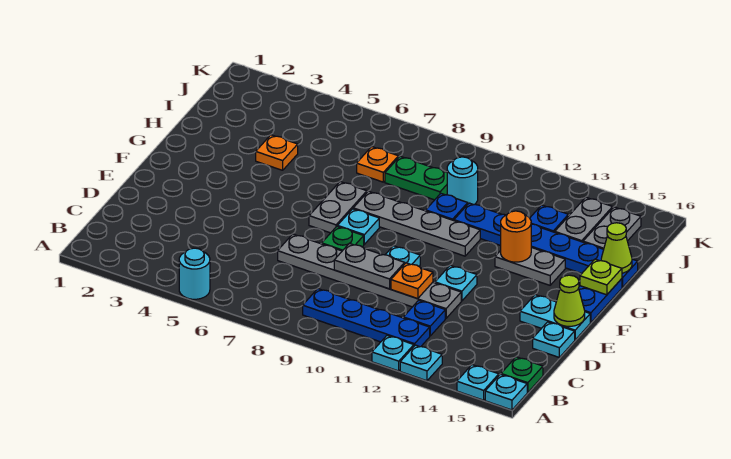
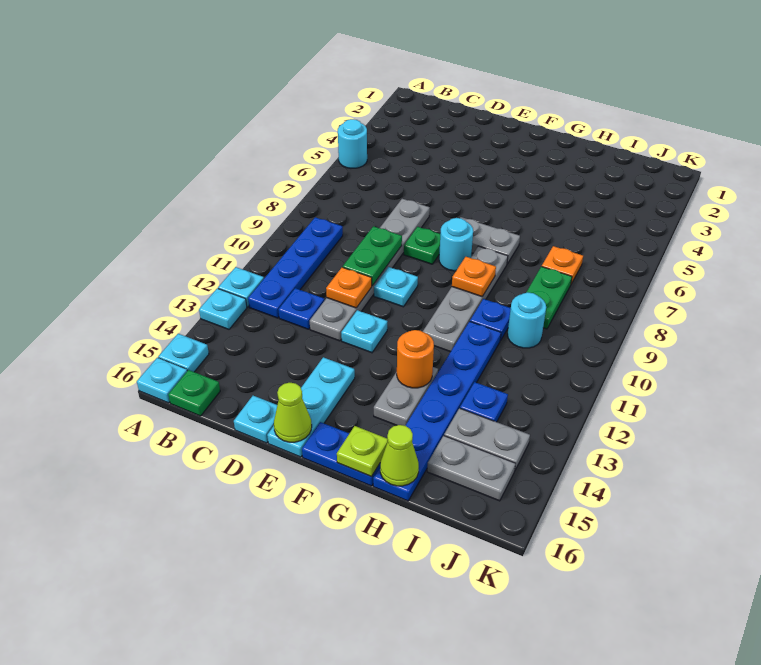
grey 1x2 plate [334,243,405,289] -> green 1x2 plate [343,226,402,286]
cyan 1x2 plate [520,295,590,340] -> cyan 1x3 plate [267,357,355,457]
cyan 1x1 plate [337,209,379,244] -> cyan 1x1 round brick [439,218,473,271]
orange 1x1 plate [256,135,298,170] -> orange 1x1 plate moved to [452,257,496,297]

